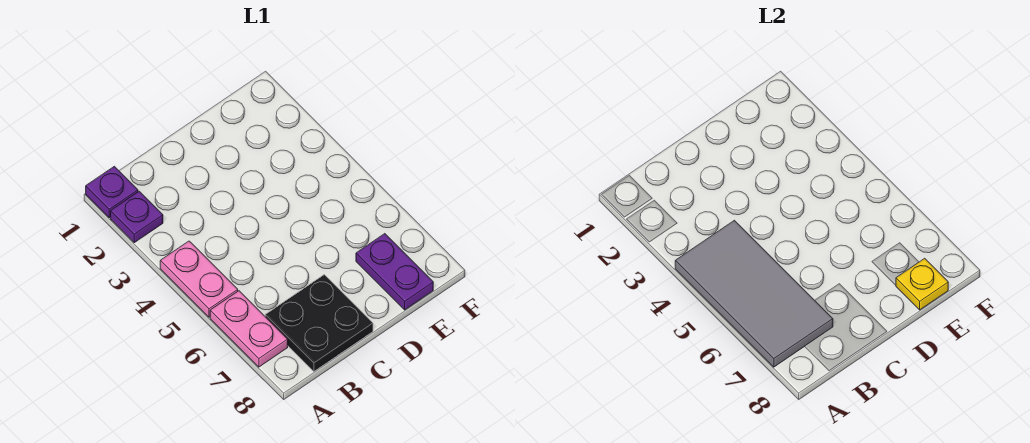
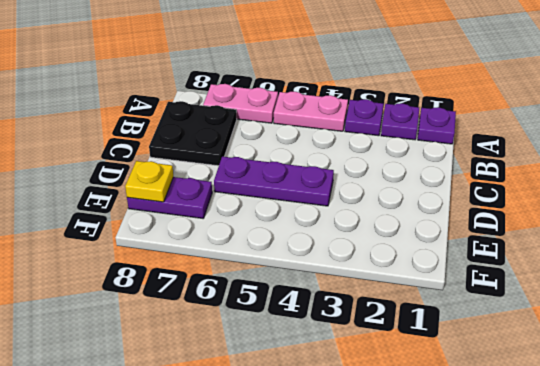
none -> purple 1x1 plate [345,99,383,136]
grey 2x4 tile [675,220,833,367] -> none
none -> purple 1x3 plate [214,157,334,206]

